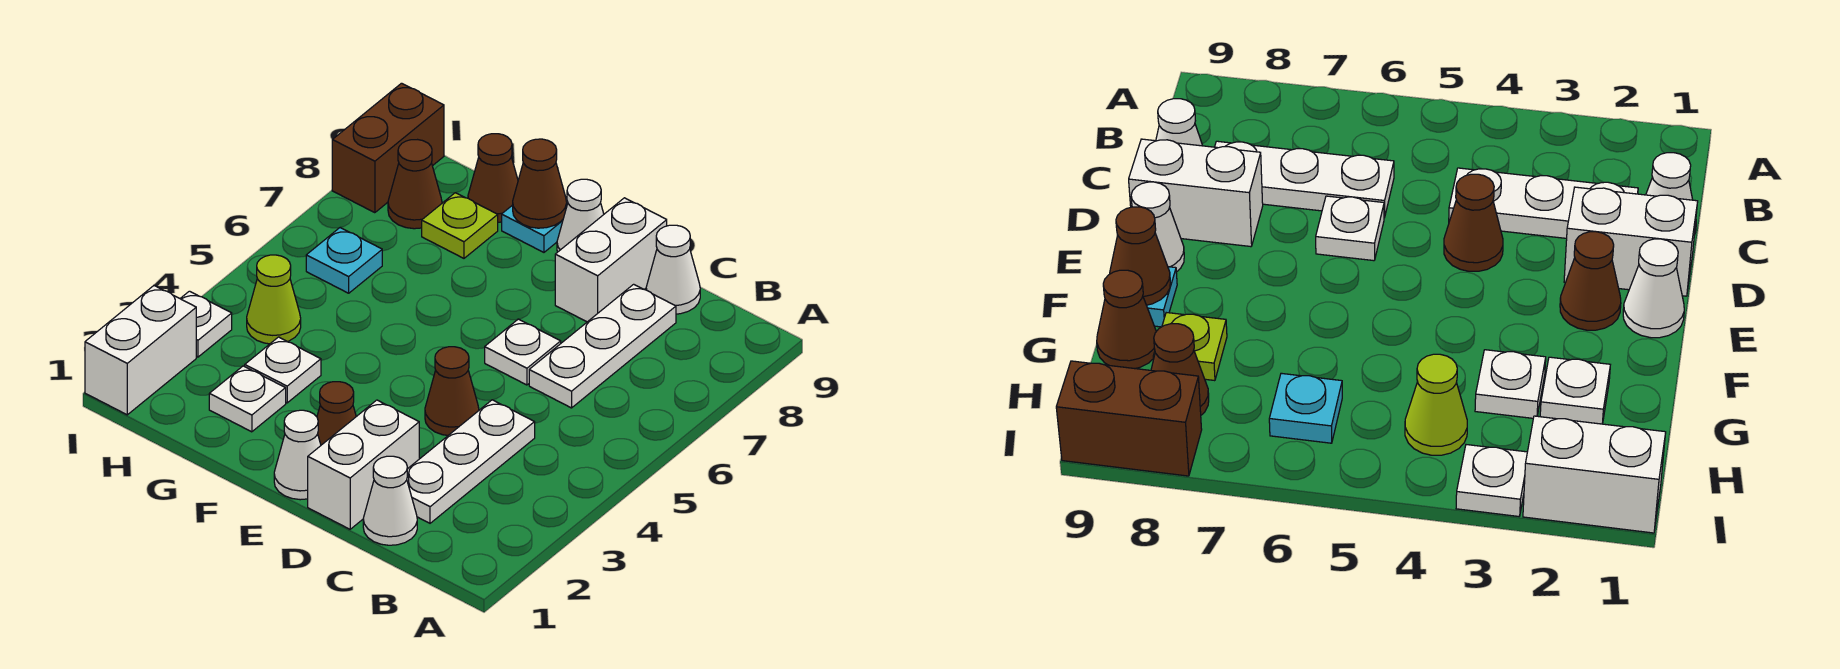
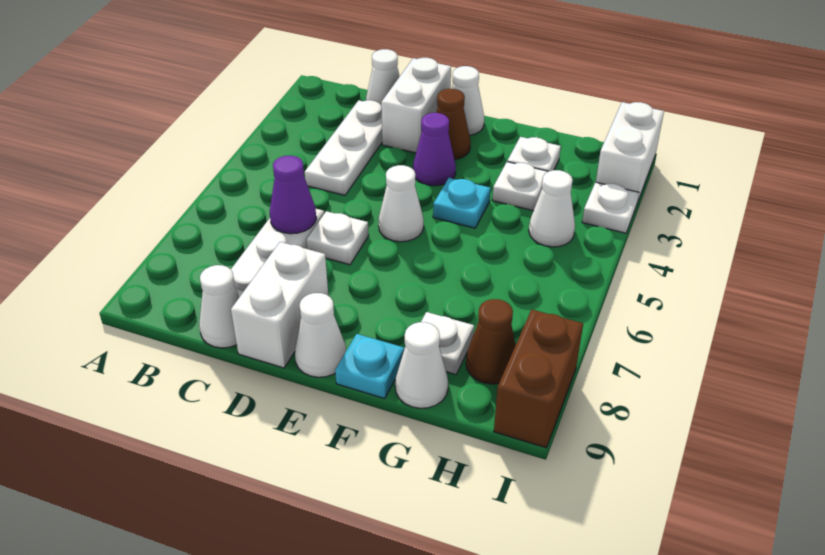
none -> purple 1x1 cone [270,156,316,234]
brown 1x1 cone [425,347,479,435] -> none
none -> purple 1x1 cone [413,113,456,186]
none -> white 1x1 cone [379,165,424,242]
brown 1x1 cone [513,139,567,228] -> none
lime 1x1 plate [422,193,498,258] -> white 1x1 plate [421,312,474,375]
brown 1x1 cone [468,134,518,222] -> white 1x1 cone [395,322,448,408]
lime 1x1 cone [247,255,301,344] -> white 1x1 cone [529,170,575,247]
cyan 1x1 plate [306,228,382,293] -> cyan 1x1 plate moved to [433,178,490,228]

